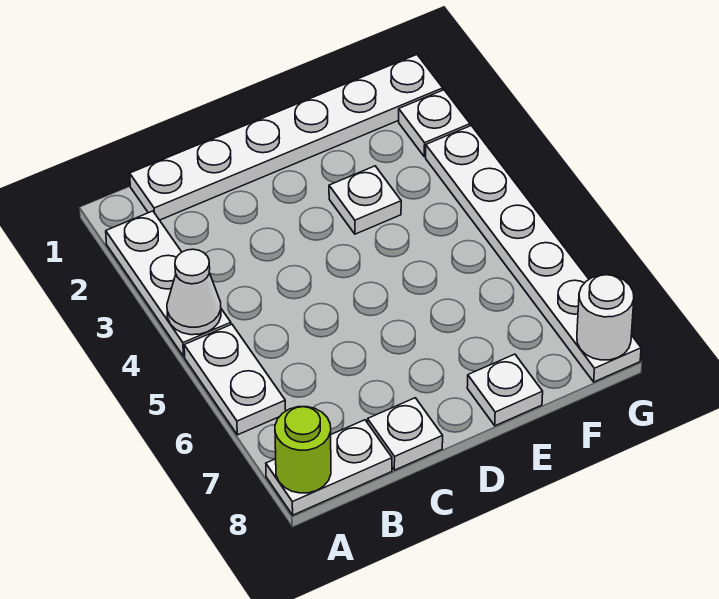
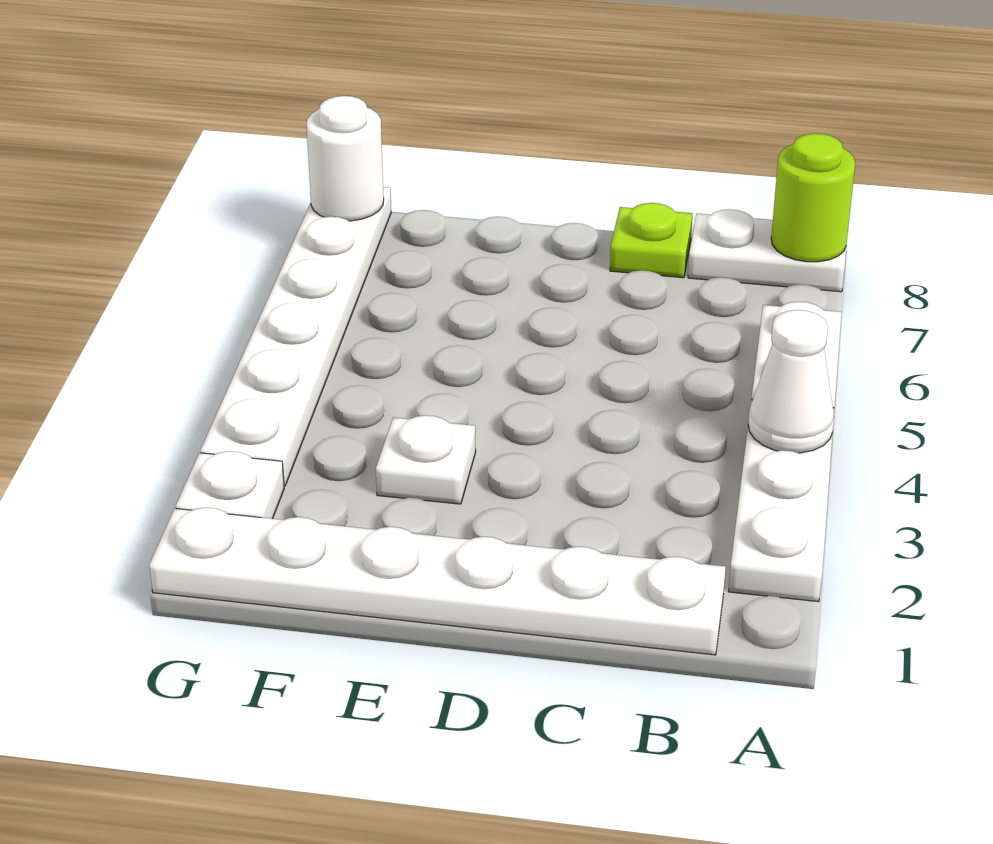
white 1x1 plate [368,398,443,470] -> lime 1x1 plate [610,203,693,278]
white 1x1 plate [467,354,543,426] -> none

